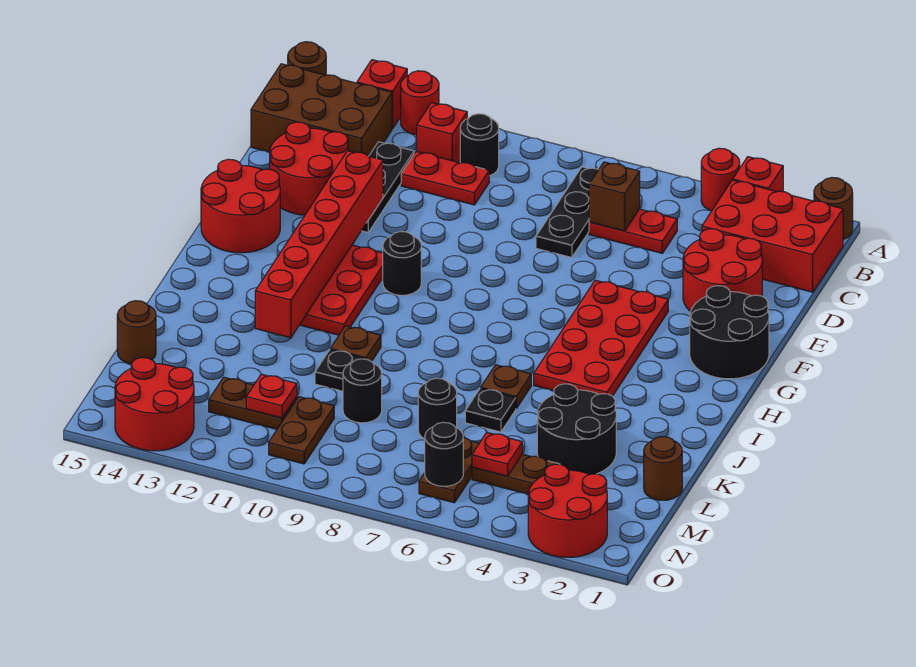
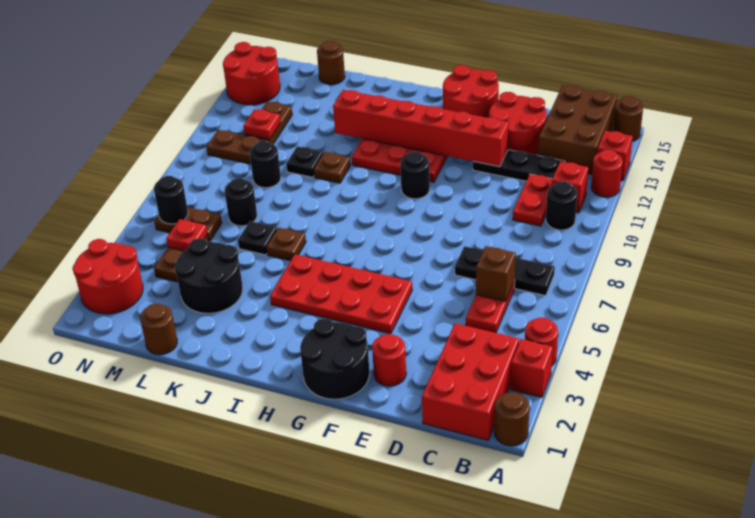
red 2x2 round brick [683,229,762,311] -> red 1x1 round brick [372,334,406,386]

